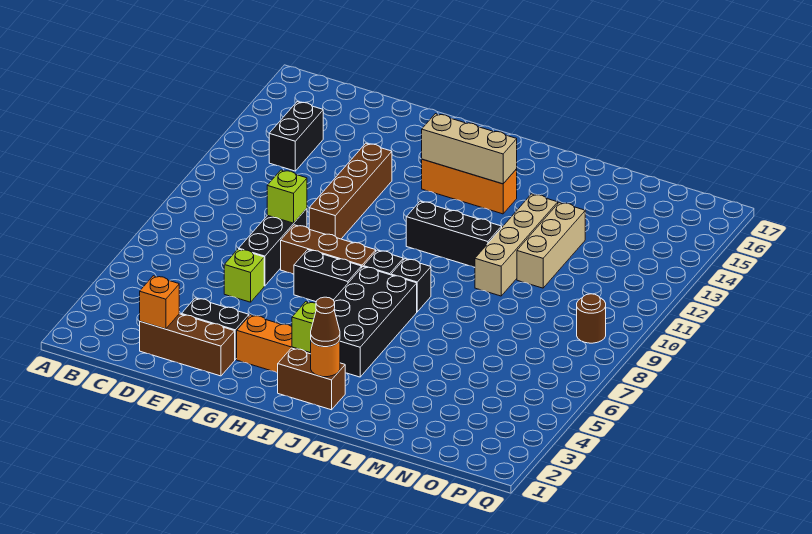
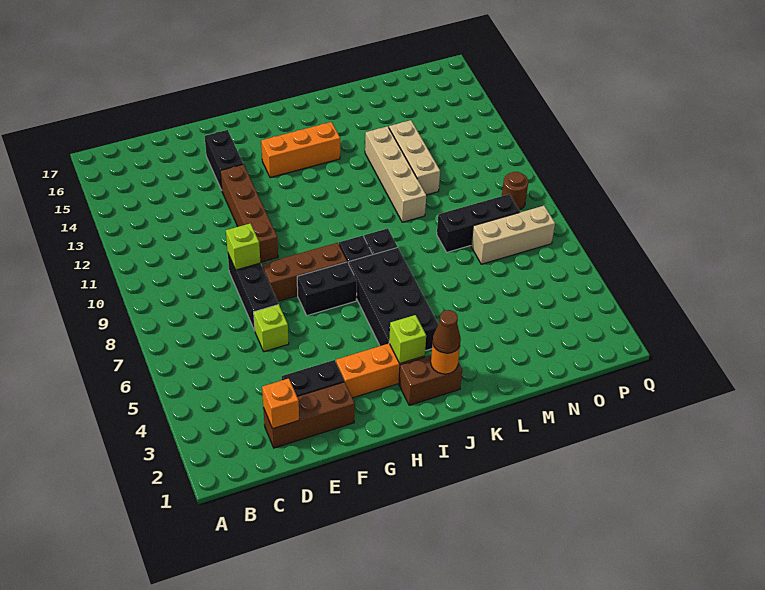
black 1x2 brick [269,102,323,171] -> black 1x2 brick moved to [205,130,243,189]
tan 1x3 brick [422,114,517,184] -> tan 1x3 brick moved to [471,206,555,264]
black 1x3 brick [406,201,502,267] -> black 1x3 brick moved to [437,194,520,252]

